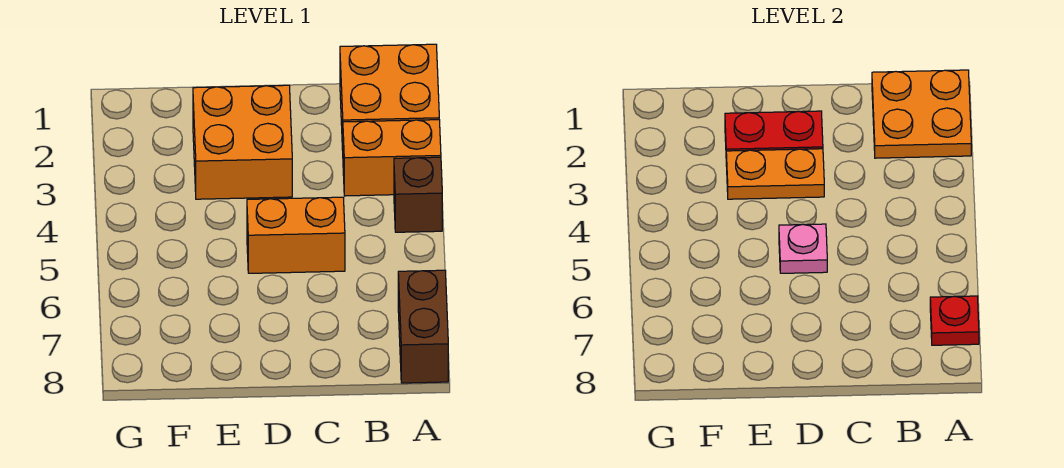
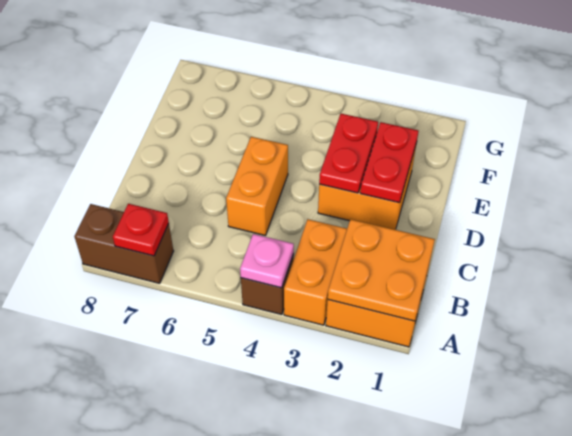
orange 1x2 plate [726,149,824,199] -> red 1x2 plate [319,113,378,193]
pink 1x1 plate [779,224,827,273] -> pink 1x1 plate moved to [240,234,294,288]

